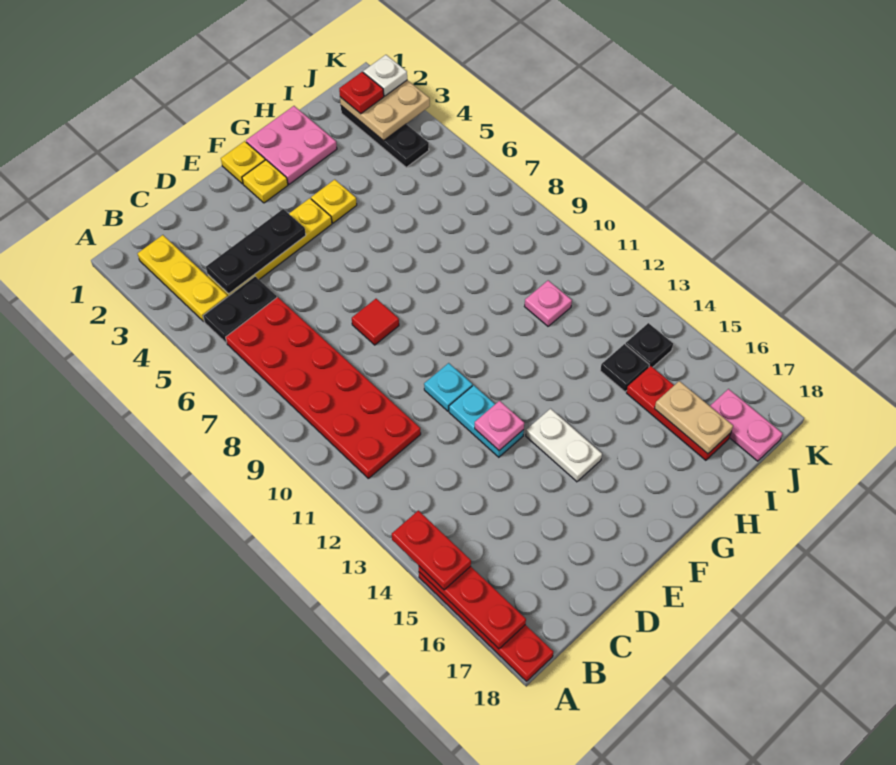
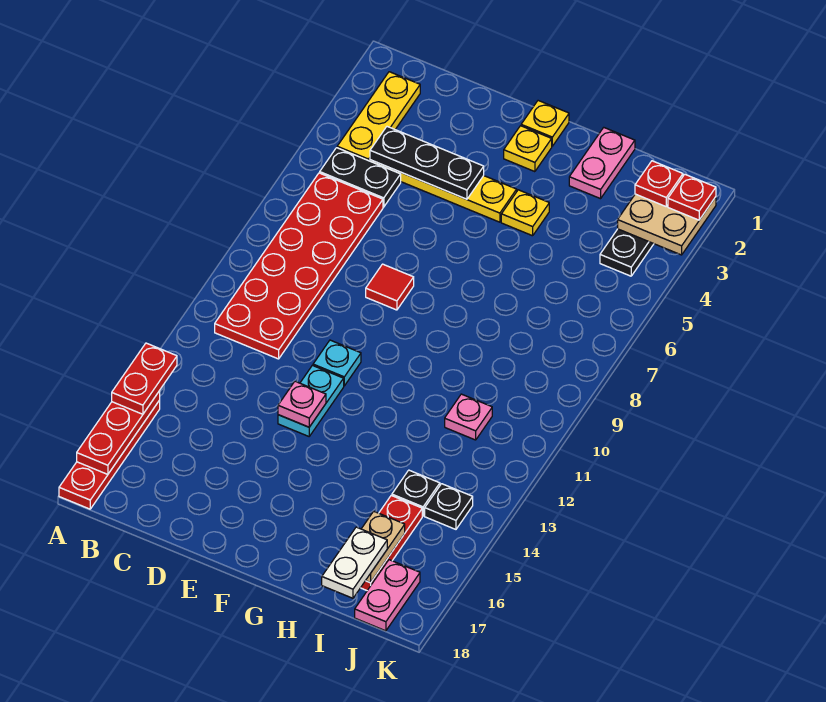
white 1x2 plate [526,409,602,482] -> white 1x2 plate moved to [322,527,387,598]
pink 2x2 plate [246,106,337,184] -> pink 1x2 plate [569,128,635,199]
white 1x1 plate [363,55,407,96] -> red 1x1 plate [668,174,716,220]

